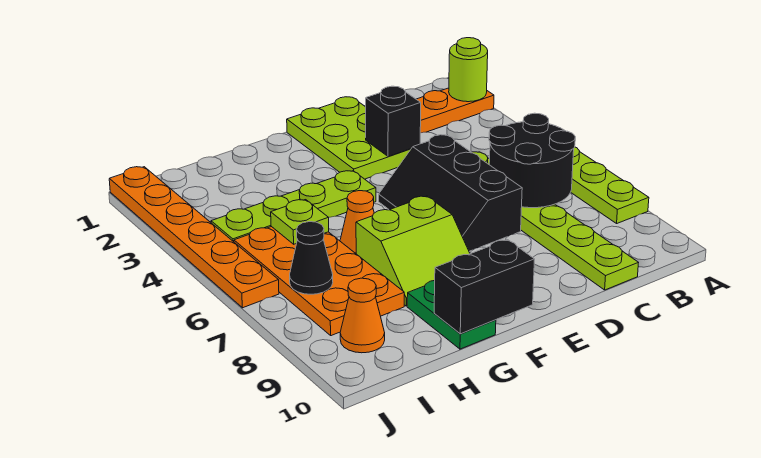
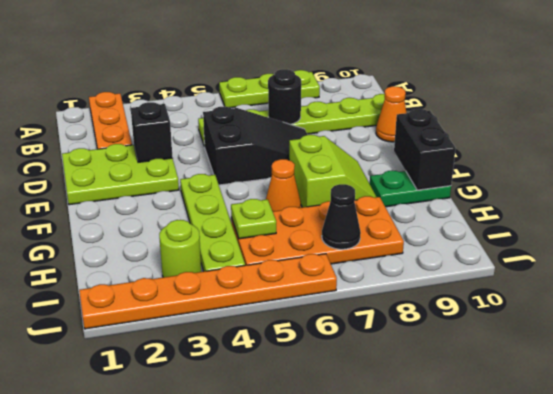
lime 1x1 round brick [449,38,488,102] -> lime 1x1 round brick moved to [159,220,201,277]
black 2x2 round brick [489,113,575,208] -> black 1x1 round brick [268,69,301,124]
black 2x3 slope [379,135,522,251] -> black 2x3 slope turned to [203,107,307,185]
orange 1x1 cone [340,278,385,353] -> orange 1x1 cone moved to [376,86,406,142]

